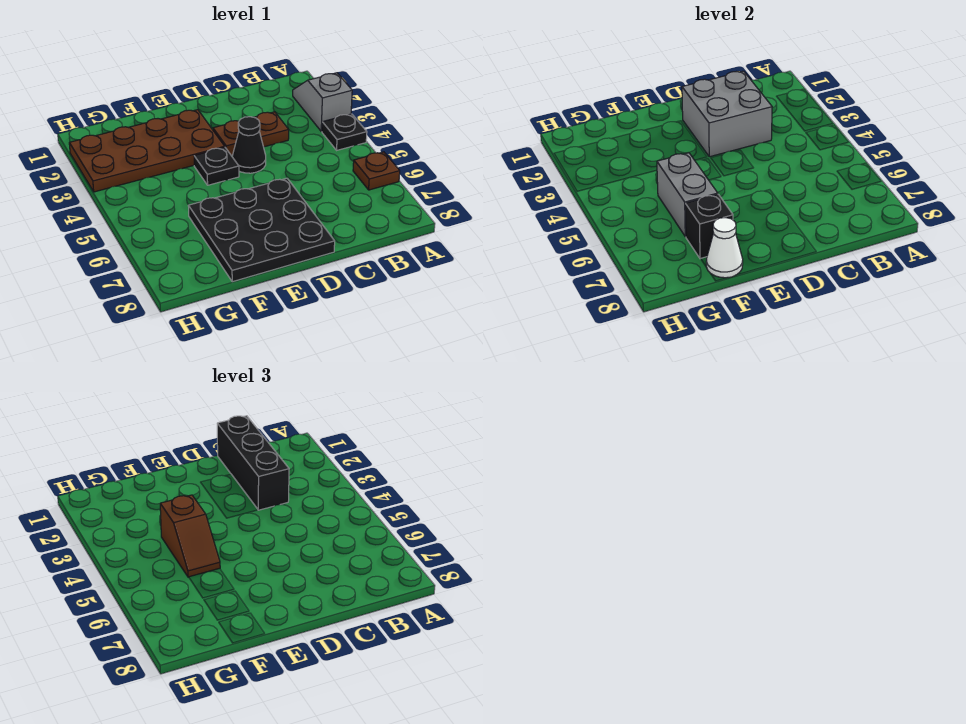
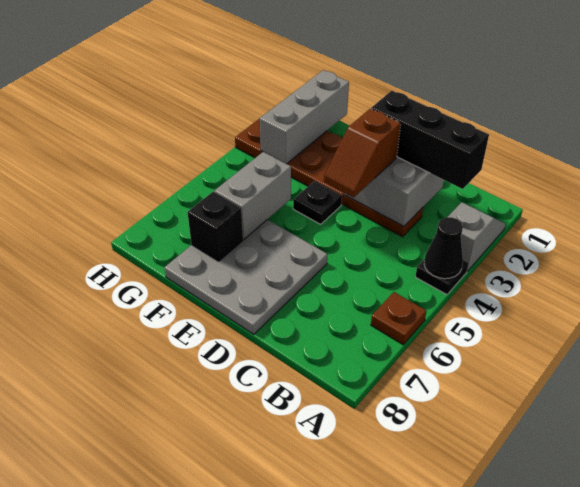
black 1x3 brick [217,416,289,510] -> black 1x3 brick turned to [371,91,489,189]
black 1x1 cone [232,117,266,173] -> black 1x1 cone moved to [424,217,463,279]
black 3x3 plate [189,178,335,282] -> grey 3x3 plate [165,220,327,334]
brown 1x2 slope [160,495,220,577] -> brown 1x2 slope moved to [324,109,401,197]
white 1x1 cone [706,218,743,278] -> none
none -> grey 1x3 brick [260,70,349,164]

